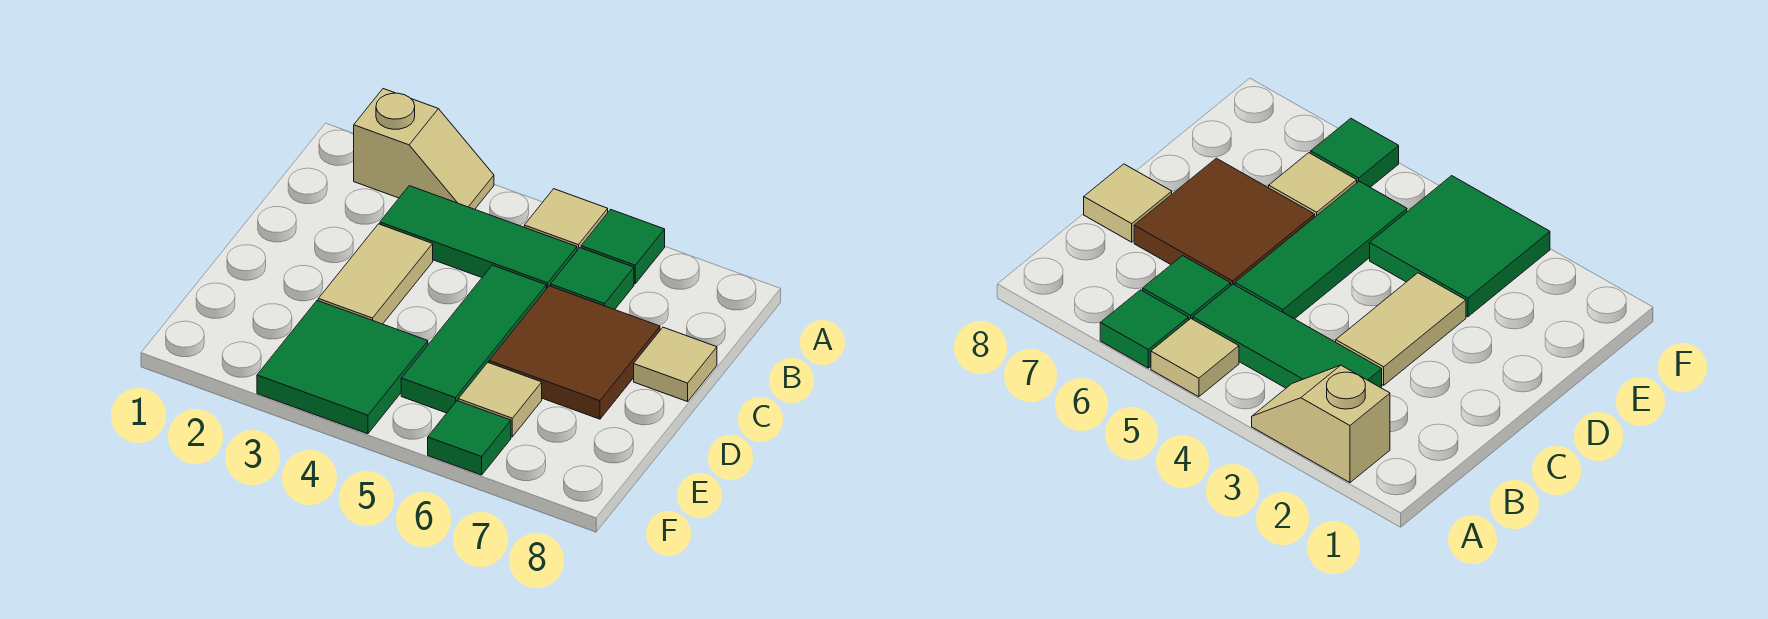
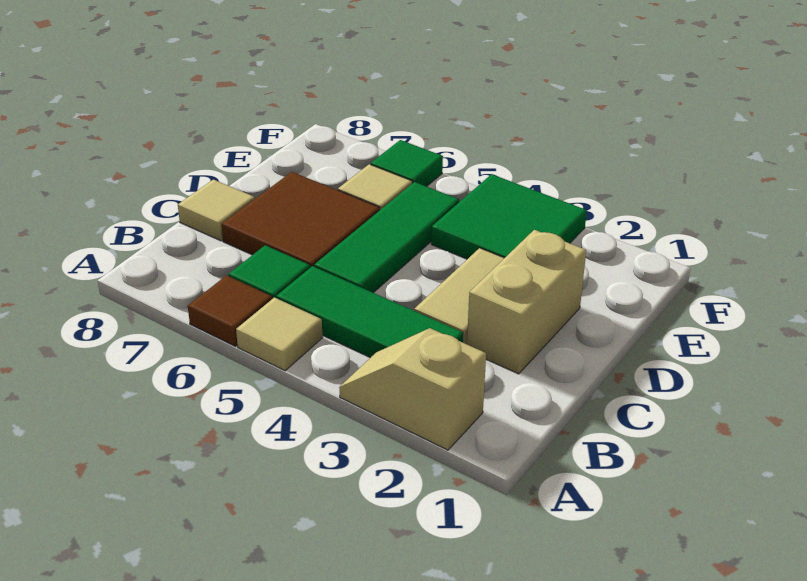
green 1x1 tile [581,209,665,284] -> brown 1x1 tile [188,275,272,346]
none -> tan 1x2 brick [467,230,586,374]

